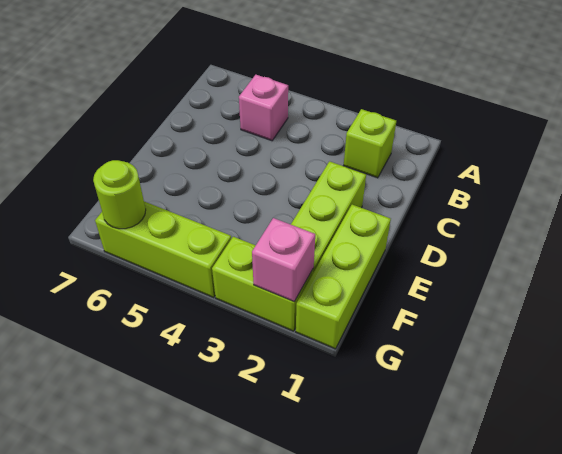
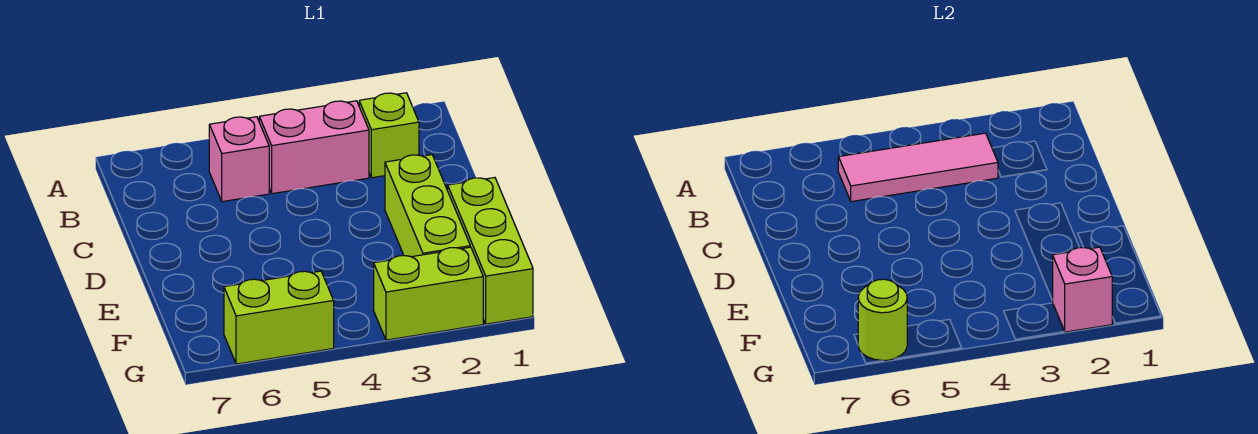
none -> pink 1x2 brick [259,101,369,194]
none -> pink 1x3 tile [838,133,998,202]
lime 1x3 brick [95,202,231,297] -> lime 1x2 brick [224,271,334,364]

